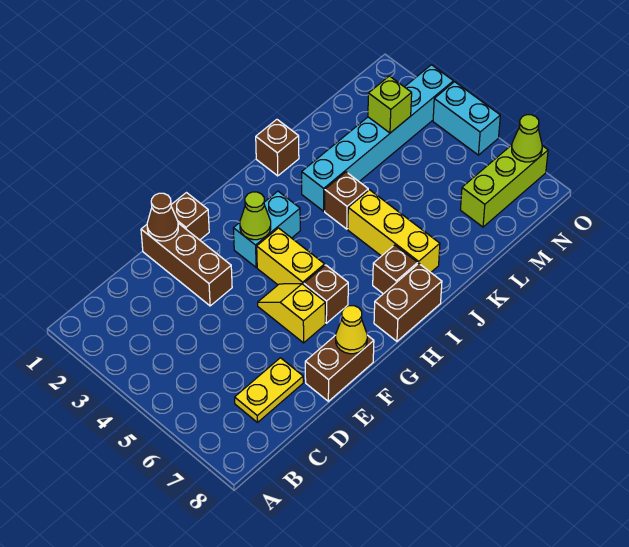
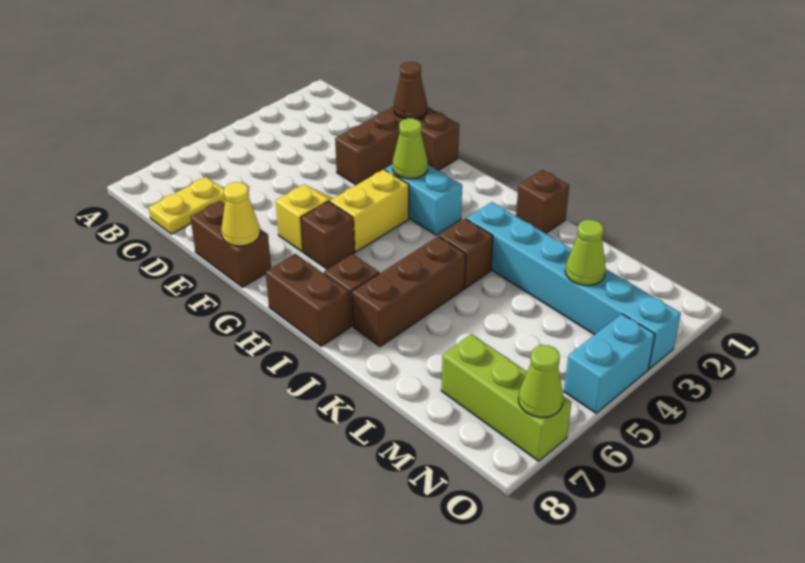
yellow 1x2 plate [235,358,303,422] -> yellow 1x2 plate turned to [149,177,225,234]
yellow 1x3 brick [348,190,440,272] -> brown 1x3 brick [352,236,466,347]
lime 1x1 brick [368,76,412,133] -> lime 1x1 cone [565,220,606,285]

